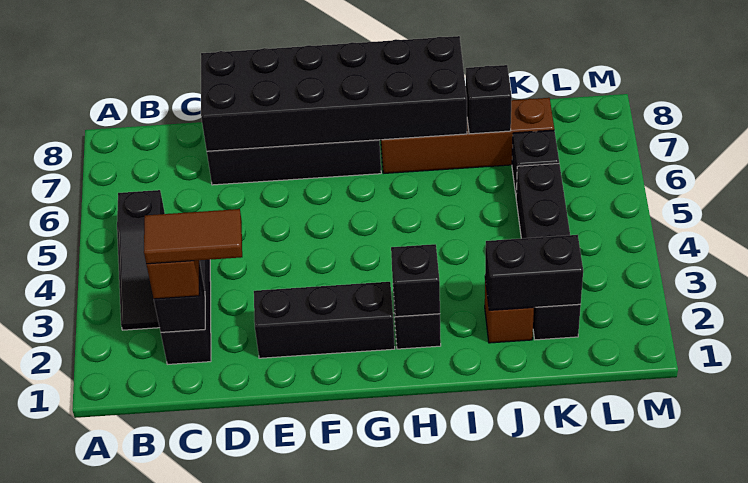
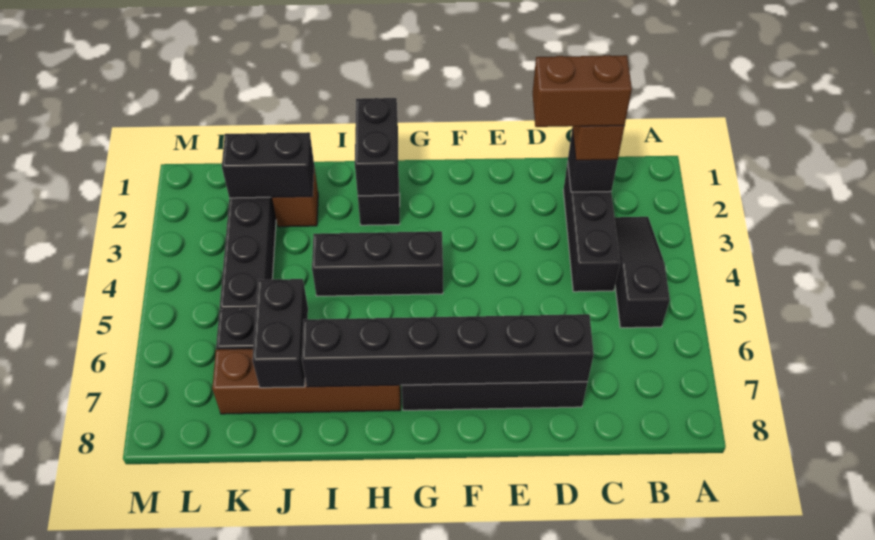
brown 1x2 tile [144,209,242,264] -> brown 1x2 brick [533,55,632,127]
black 2x6 brick [201,36,467,151] -> black 1x6 brick [302,314,594,387]
black 1x3 brick [254,282,395,358] -> black 1x3 brick moved to [312,231,443,296]
black 1x1 brick [391,244,440,317] -> black 1x2 brick [355,98,398,196]
black 1x1 brick [466,65,512,134] -> black 1x2 brick [252,279,308,388]

